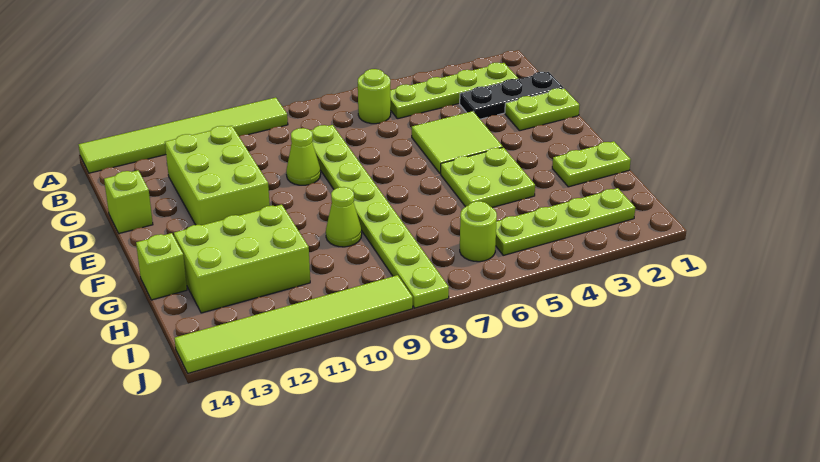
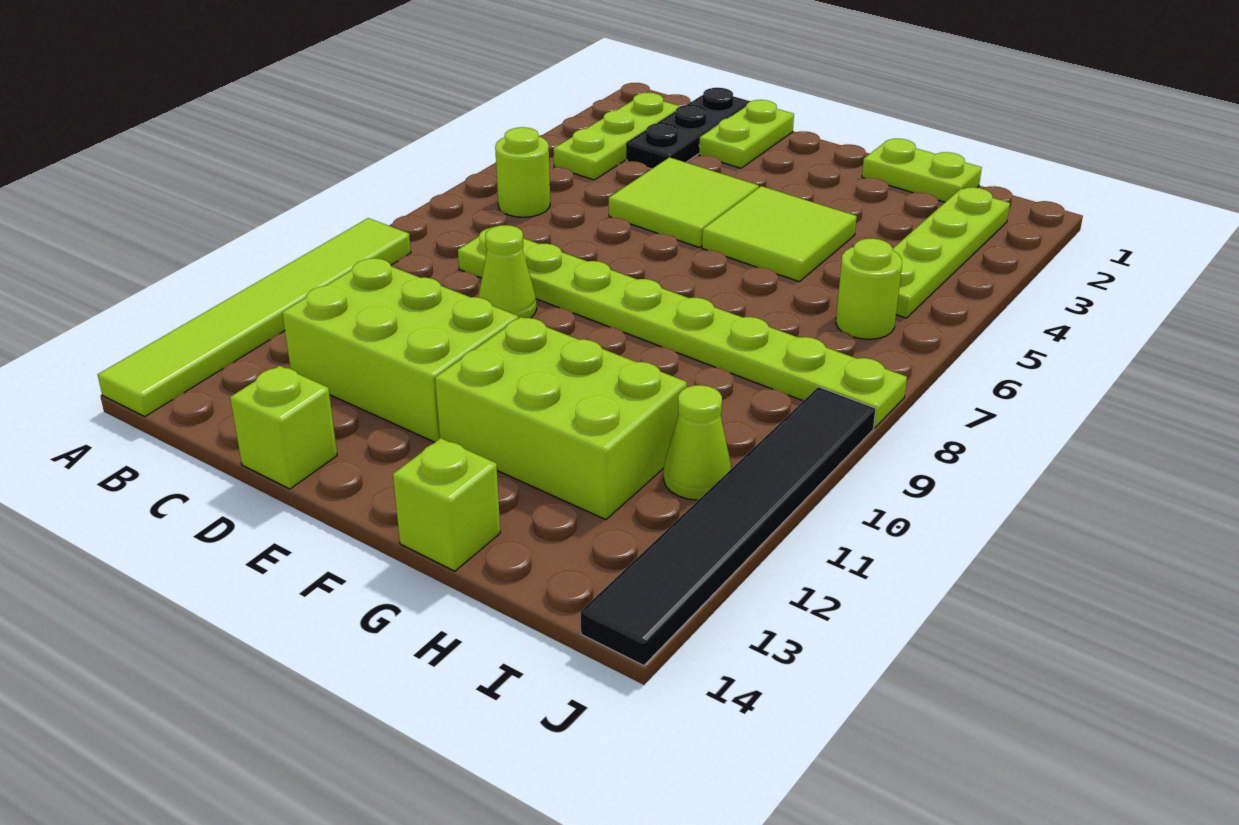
lime 1x4 plate [390,63,518,119] -> lime 1x3 plate [553,93,680,180]
lime 2x2 plate [441,147,535,208] -> lime 2x2 tile [702,186,857,281]
lime 1x2 plate [552,141,631,187] -> lime 1x2 plate turned to [862,139,982,202]
lime 1x1 cone [326,187,362,247] -> lime 1x1 cone moved to [663,385,732,500]
lime 2x3 brick [174,204,310,313] -> lime 2x3 brick turned to [435,317,687,520]
lime 1x6 tile [174,275,413,373] -> black 1x6 tile [581,387,876,666]

